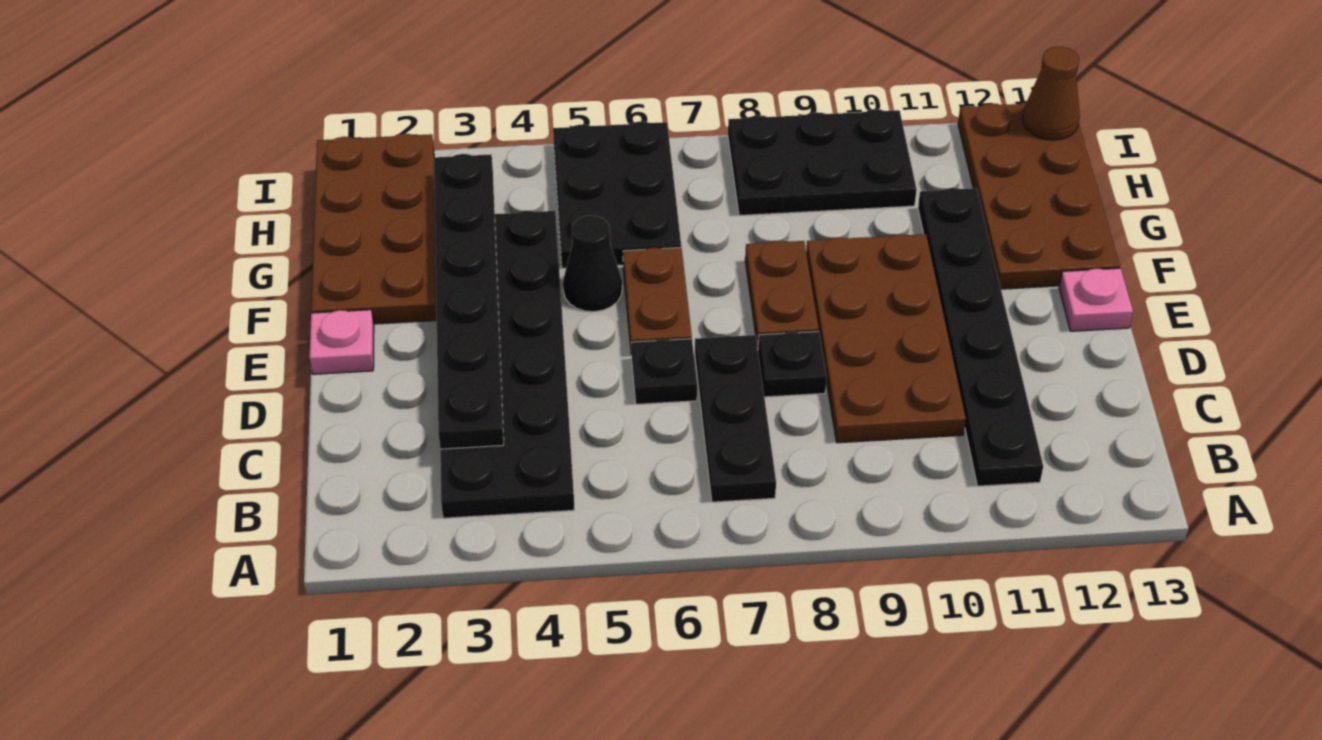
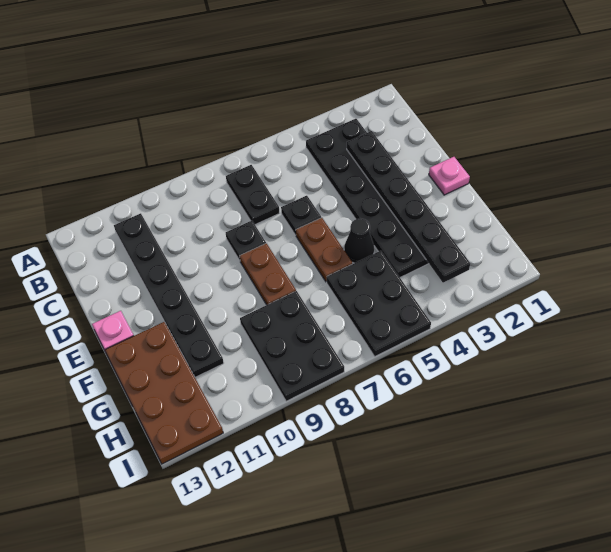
black 1x3 plate [695,335,776,502] -> black 1x2 plate [226,165,279,225]
brown 2x4 plate [806,234,966,443] -> none
brown 2x4 plate [311,134,437,324] -> none
black 2x3 plate [728,109,917,216] -> black 2x3 plate turned to [240,291,344,401]
brown 1x1 cone [1023,47,1080,140] -> none

